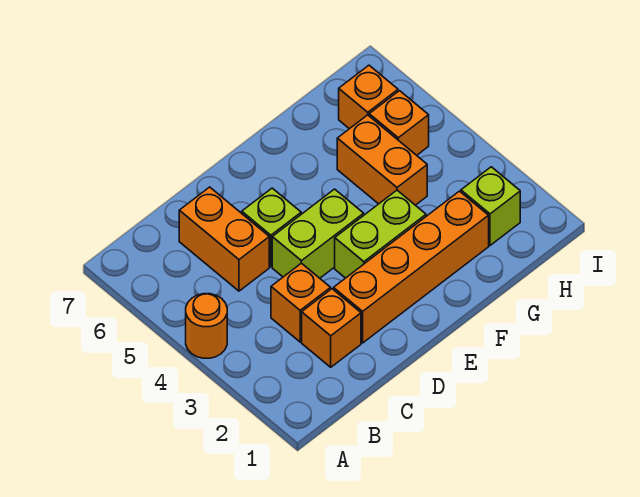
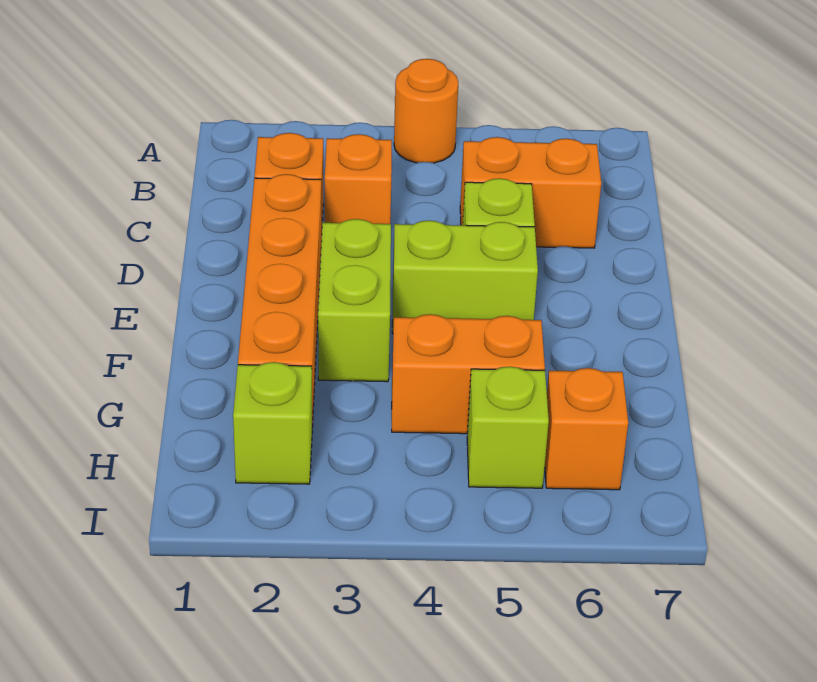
lime 1x2 brick [272,189,364,278] -> lime 1x2 brick turned to [392,220,538,333]
orange 1x1 brick [369,91,429,155] -> lime 1x1 brick [467,367,549,488]

